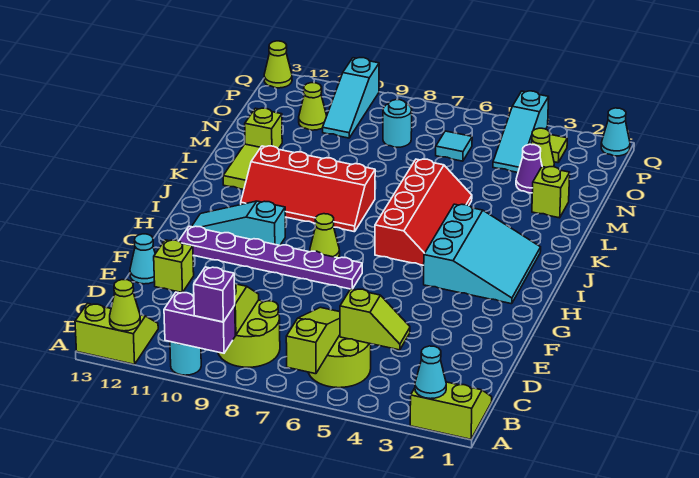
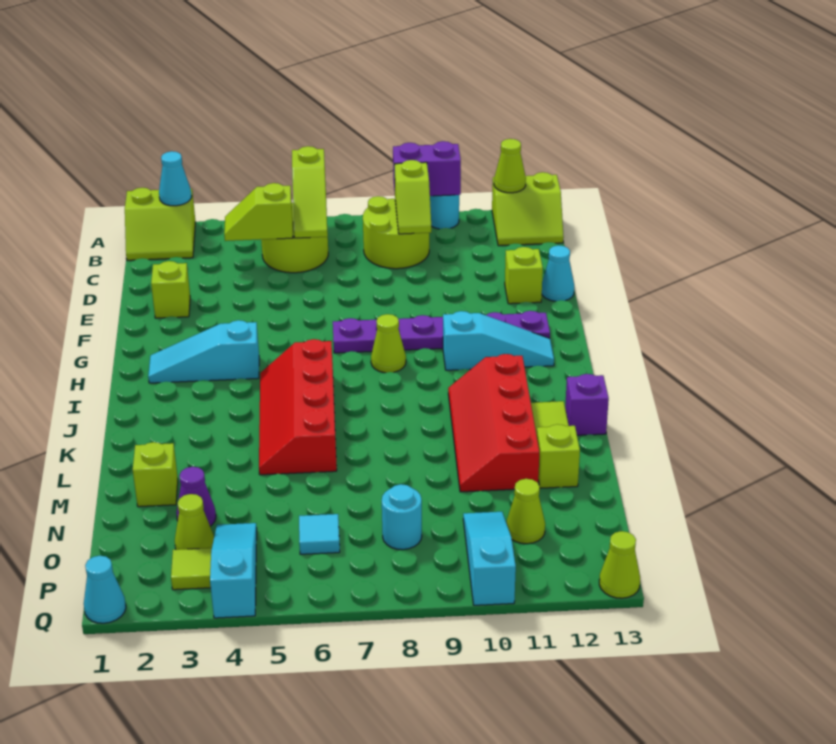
purple 1x1 brick [194,267,235,322] -> purple 1x1 brick moved to [565,374,609,435]
none -> lime 1x1 brick [151,261,190,318]
cyan 3x3 slope [424,204,541,304] -> cyan 1x3 slope [148,320,259,383]
red 2x4 slope [241,146,375,232] -> red 2x4 slope turned to [448,354,539,492]

